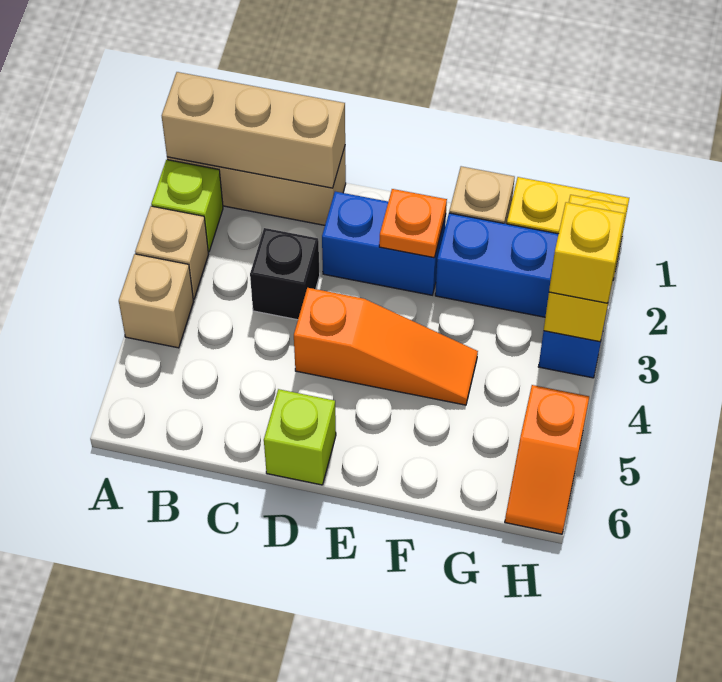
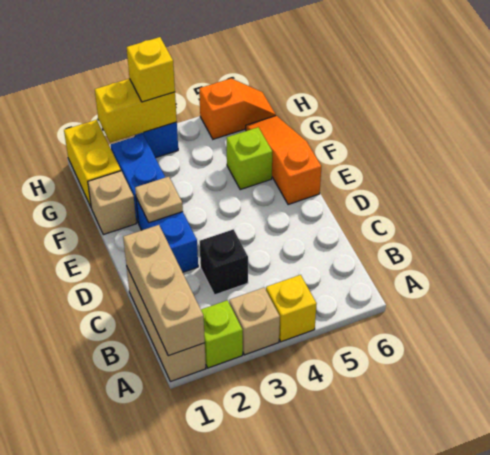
tan 1x1 brick [119,254,194,348] -> yellow 1x1 brick [266,275,317,342]
orange 1x3 slope [294,288,478,405] -> orange 1x3 slope moved to [246,116,321,205]
lime 1x1 brick [264,389,336,485] -> lime 1x1 brick moved to [227,127,272,189]
orange 1x1 plate [379,189,447,258] -> tan 1x1 plate [135,177,183,223]

